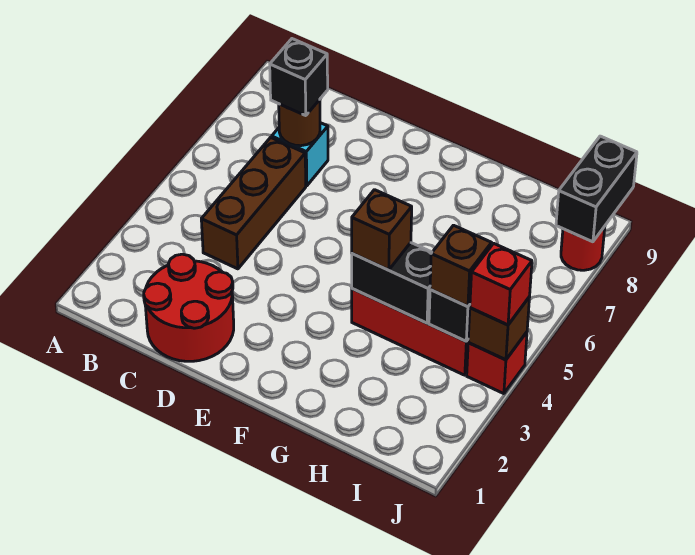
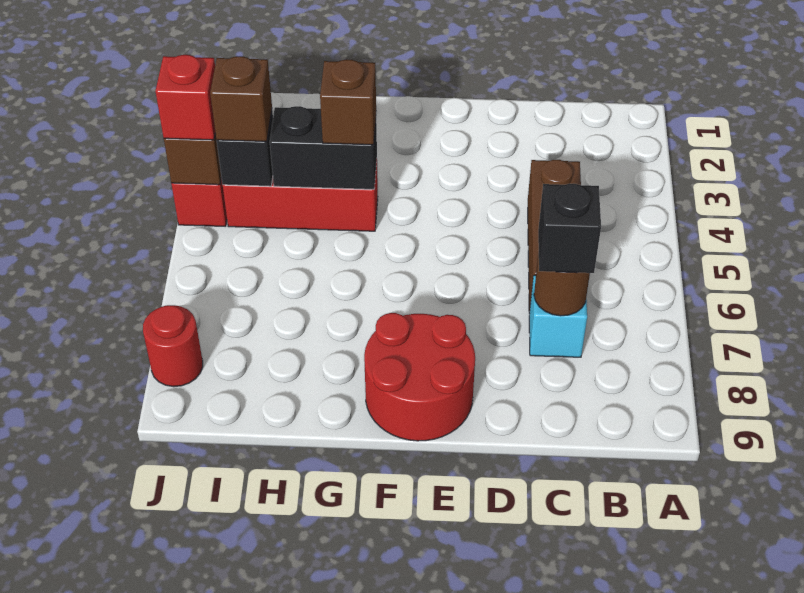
red 2x2 round brick [144,254,234,361] -> red 2x2 round brick moved to [364,313,475,441]
black 1x2 brick [556,136,637,242] -> none

